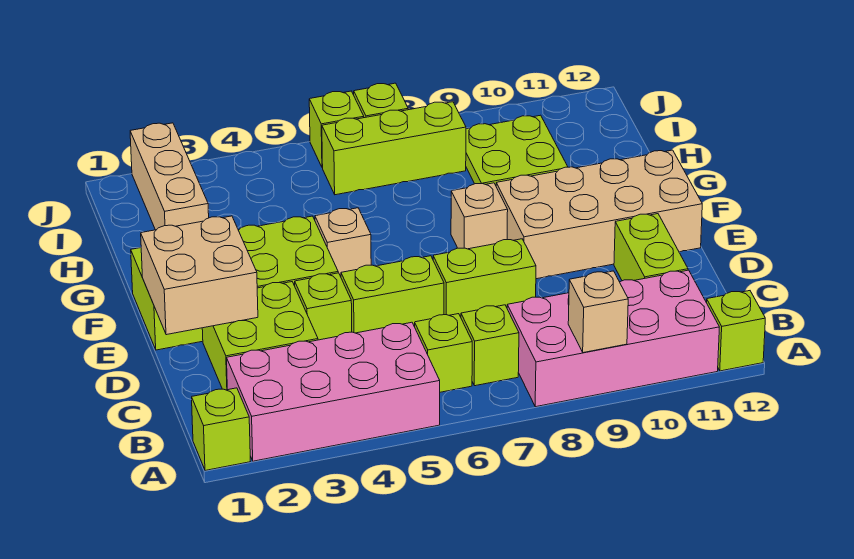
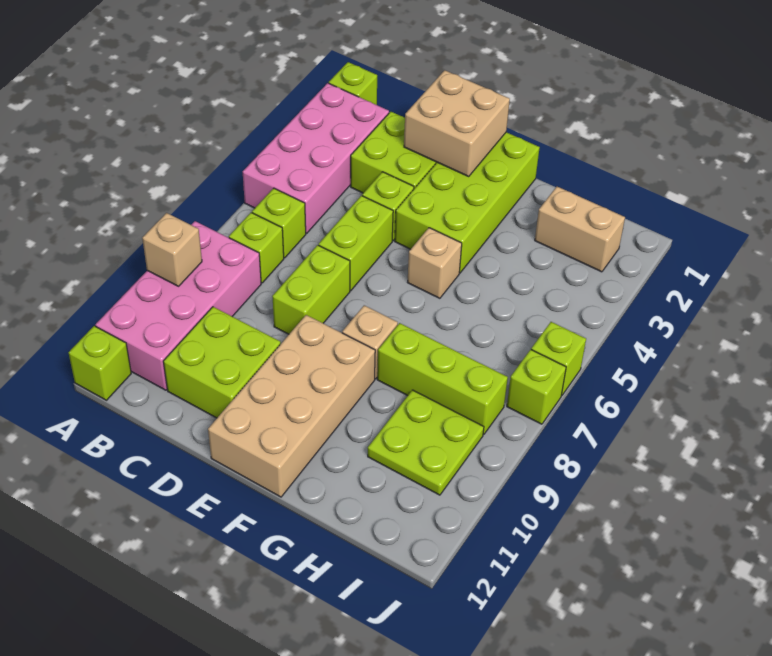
lime 1x2 brick [614,214,688,281] -> lime 2x2 brick [163,307,281,418]
tan 1x3 brick [130,123,209,230] -> tan 1x2 brick [535,187,625,272]
lime 1x3 brick [322,102,466,195] -> lime 1x3 brick turned to [377,323,508,435]

